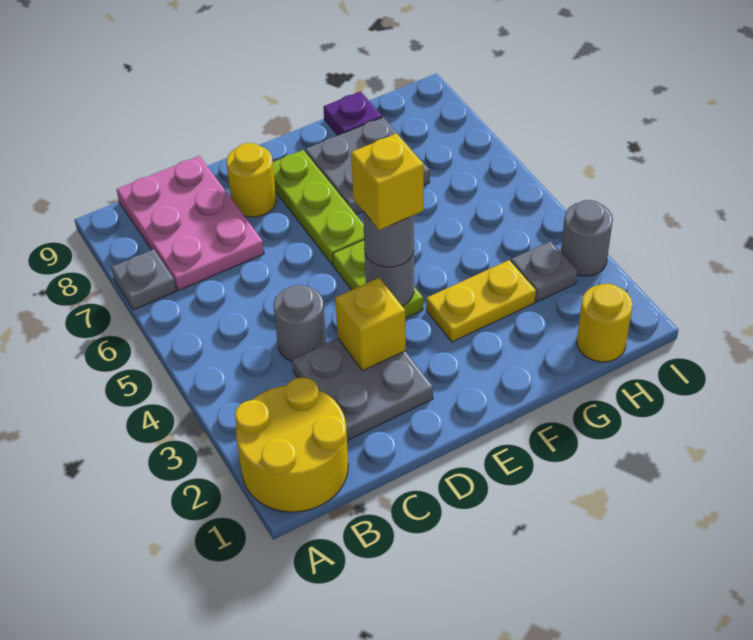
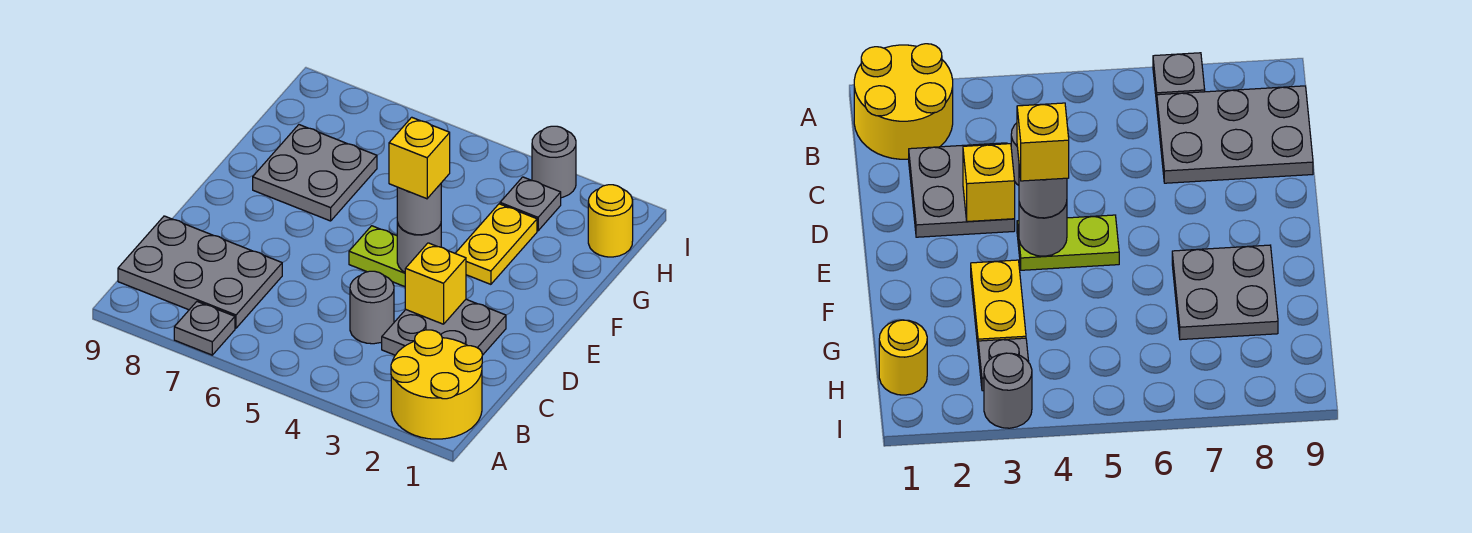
pink 2x3 plate [117,156,264,291] -> grey 2x3 plate [118,216,282,328]
yellow 1x1 round brick [227,143,276,217] -> none
lime 1x3 plate [273,150,364,265] -> none
purple 1x1 plate [323,92,382,135] -> none

